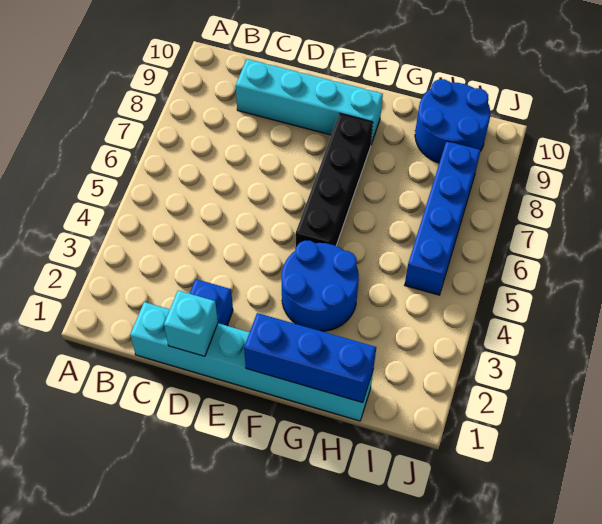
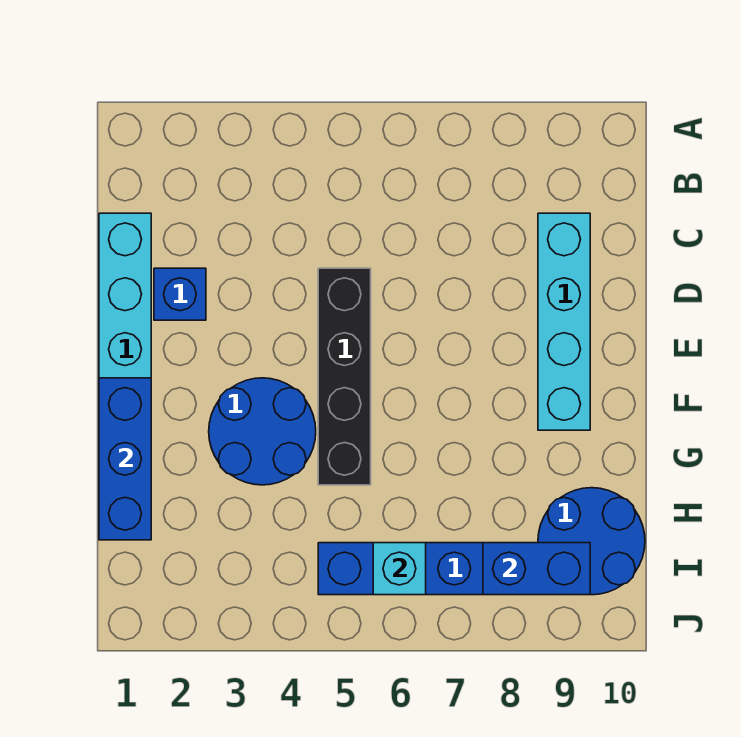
cyan 1x1 brick [164,291,218,356] -> cyan 1x1 brick moved to [373,543,426,595]
black 1x4 brick [295,114,373,250] -> black 1x4 brick turned to [318,268,371,485]
none -> blue 1x2 brick [483,543,590,595]

